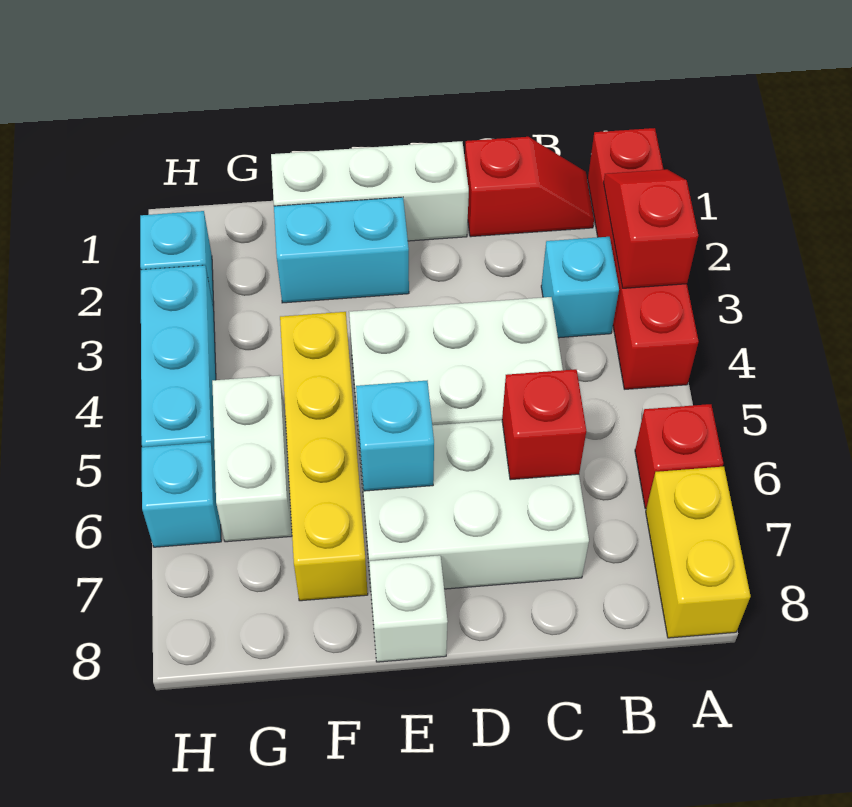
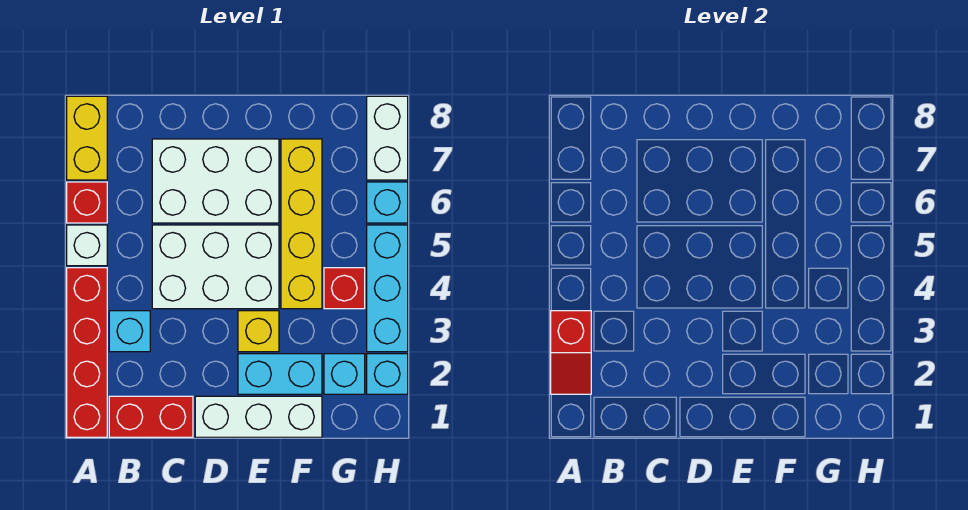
red 1x2 slope [465,137,594,237] -> red 1x2 brick [109,396,193,437]
red 1x1 brick [502,369,586,480] -> red 1x1 brick moved to [324,268,365,309]
none -> yellow 1x1 brick [238,311,279,352]
cyan 1x1 brick [356,381,434,491] -> cyan 1x1 brick moved to [324,354,365,394]
white 1x1 brick [369,555,448,662] -> white 1x1 brick moved to [67,225,107,266]
white 1x2 brick [212,375,292,542] -> white 1x2 brick moved to [367,96,408,180]

